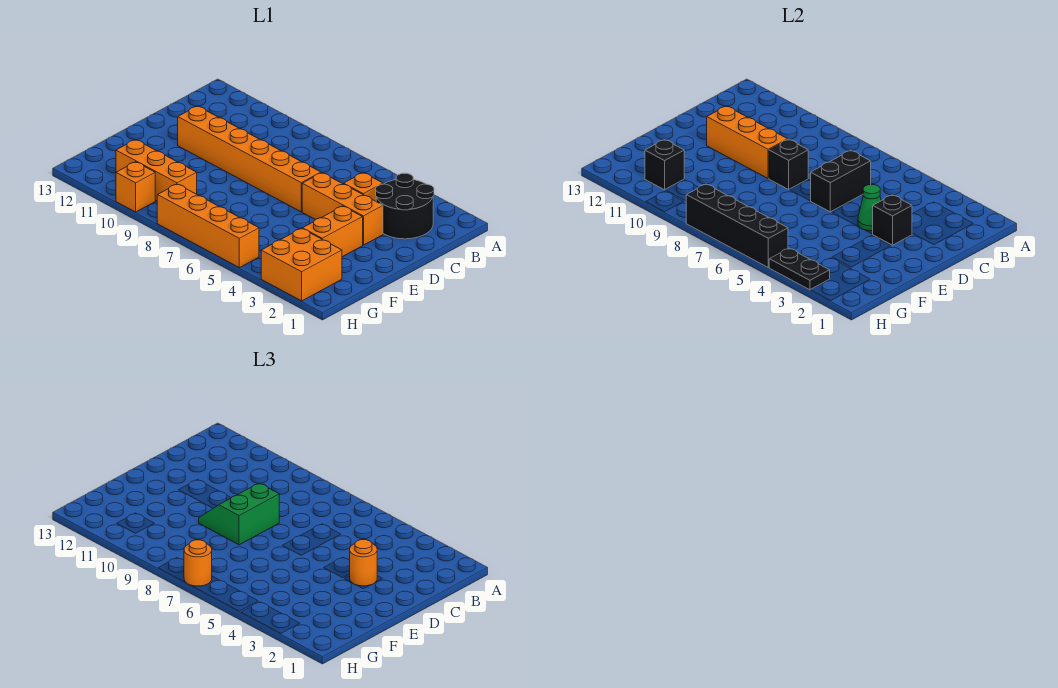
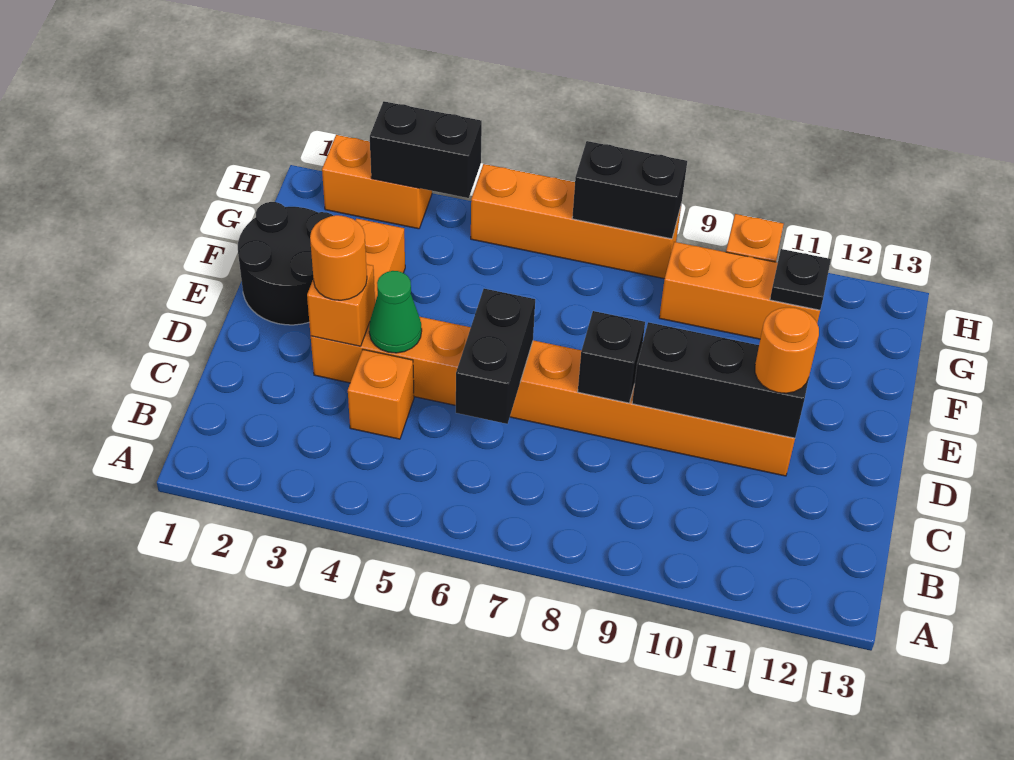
black 2x2 round brick [376,173,434,239] -> black 2x2 round brick moved to [238,202,333,325]
black 1x1 brick [873,195,912,245] -> orange 1x1 brick [307,264,375,346]
green 2x2 slope [199,483,279,545] -> none
orange 1x3 brick [707,106,788,178] -> black 1x3 brick [632,322,809,438]
orange 2x2 brick [261,228,342,301] -> orange 1x2 brick [322,135,432,229]
black 1x1 brick [645,139,684,190] -> black 1x1 plate [770,249,831,310]
black 1x2 plate [769,248,830,290] -> black 1x2 brick [370,101,482,198]
black 1x4 brick [686,184,788,268] -> black 1x2 brick [572,141,687,239]
orange 1x1 round brick [184,540,212,586] -> orange 1x1 round brick moved to [755,307,819,393]

